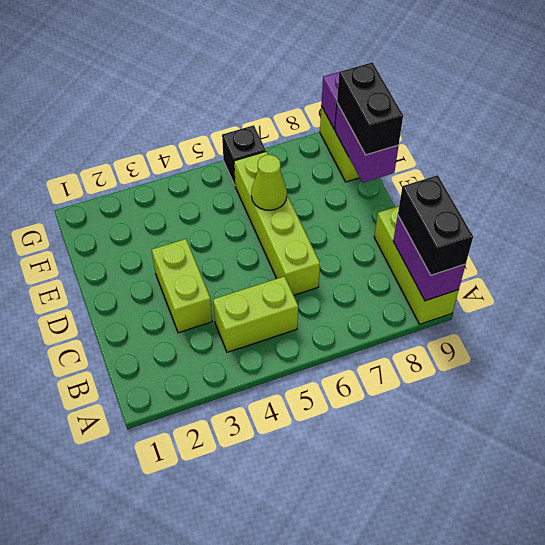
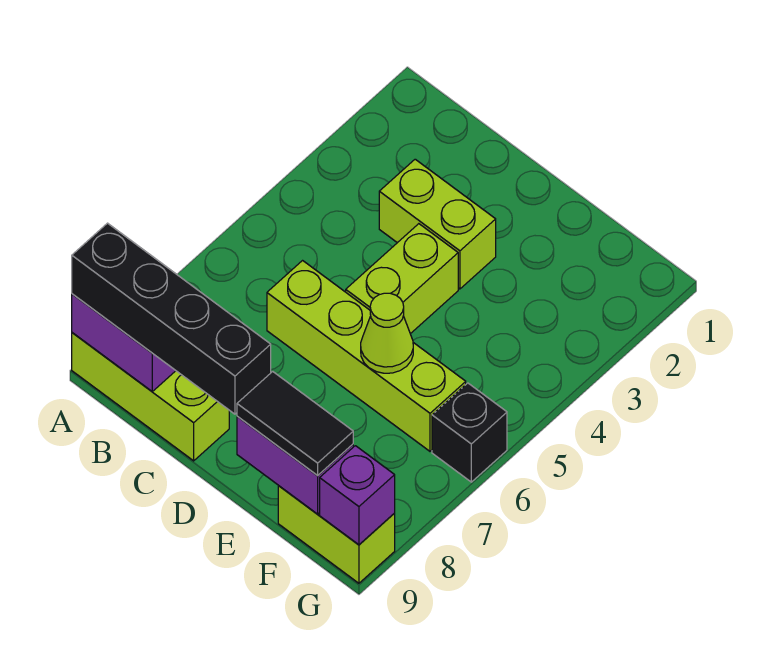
black 1x2 brick [398,175,473,275] -> black 1x4 brick [72,223,271,414]
lime 1x2 brick [213,276,298,352] -> lime 1x2 brick moved to [346,224,458,334]
black 1x2 brick [337,62,403,155] -> black 1x2 tile [237,372,353,476]

